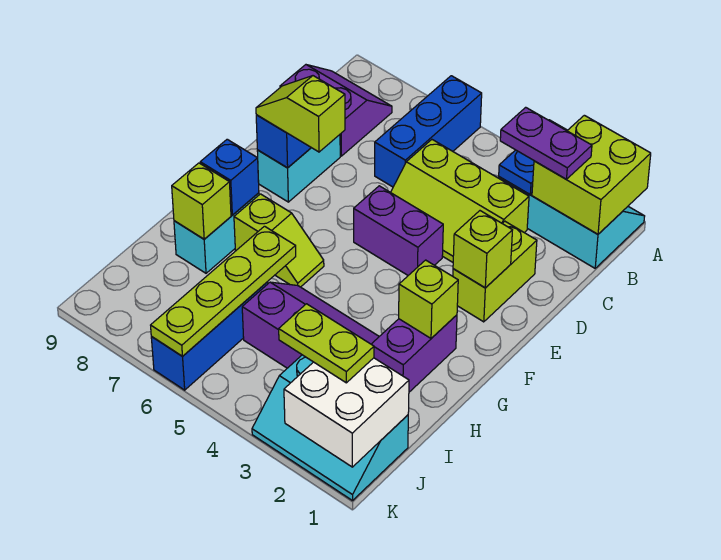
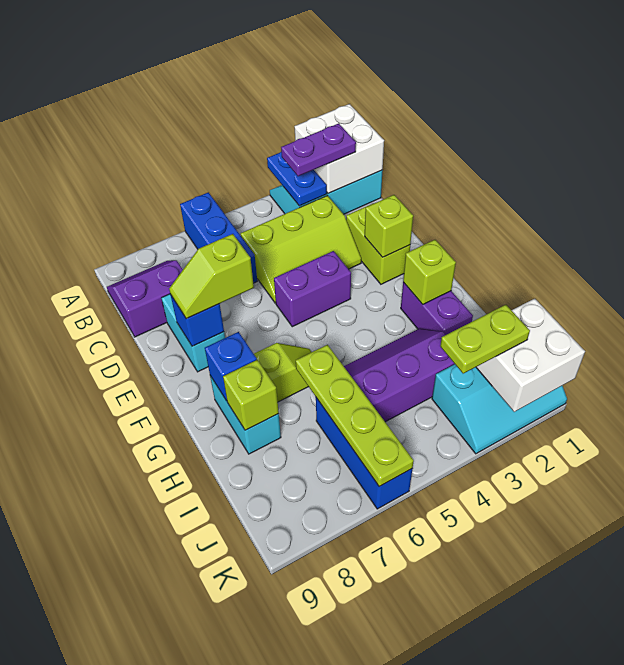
lime 2x2 brick [532,115,651,234] -> white 2x2 brick [295,104,384,194]

